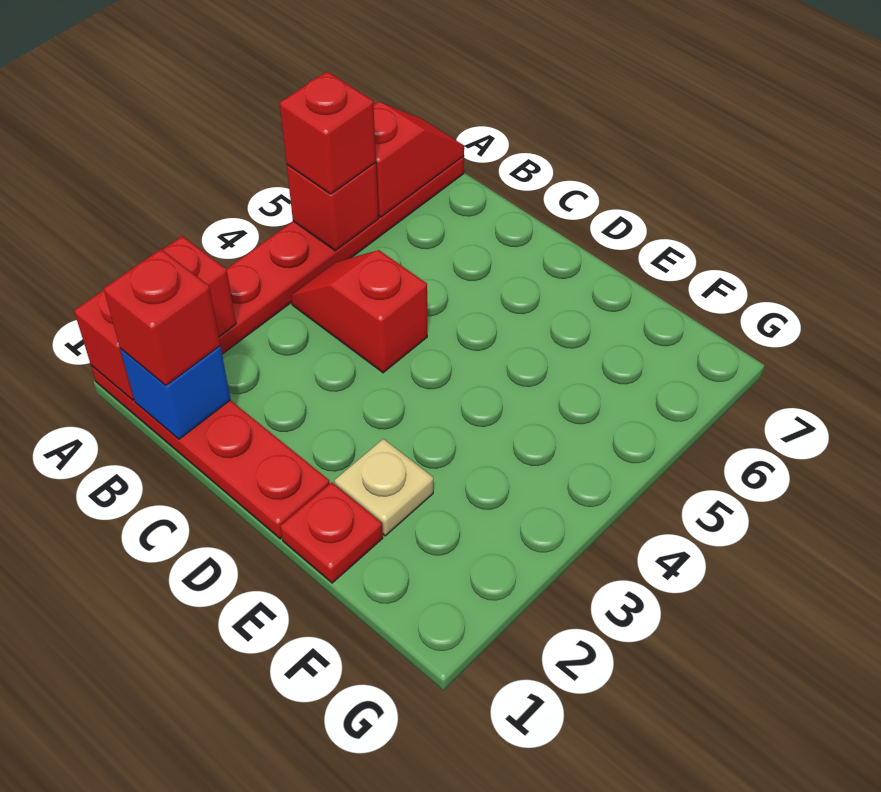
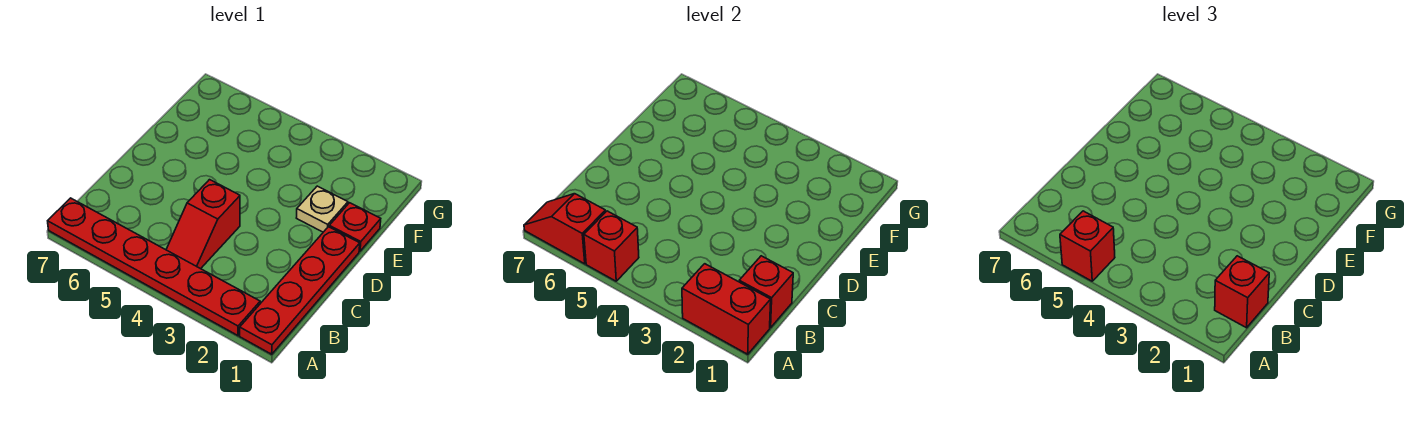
blue 1x1 brick [120,346,231,439] -> red 1x1 brick [739,256,793,328]

